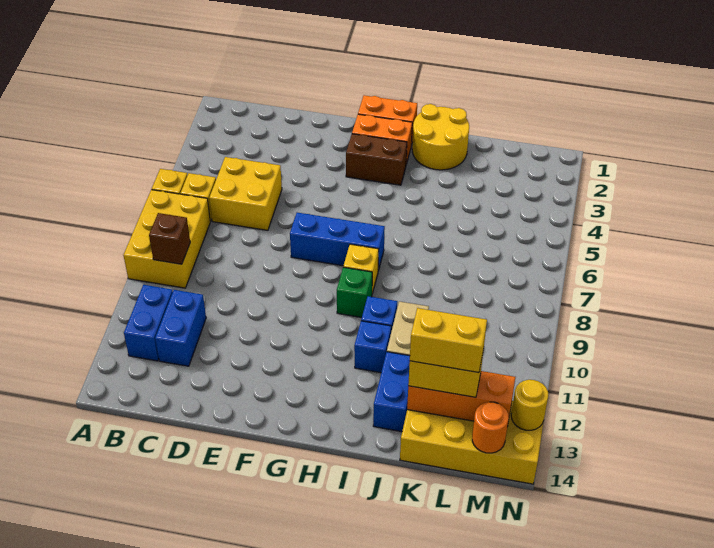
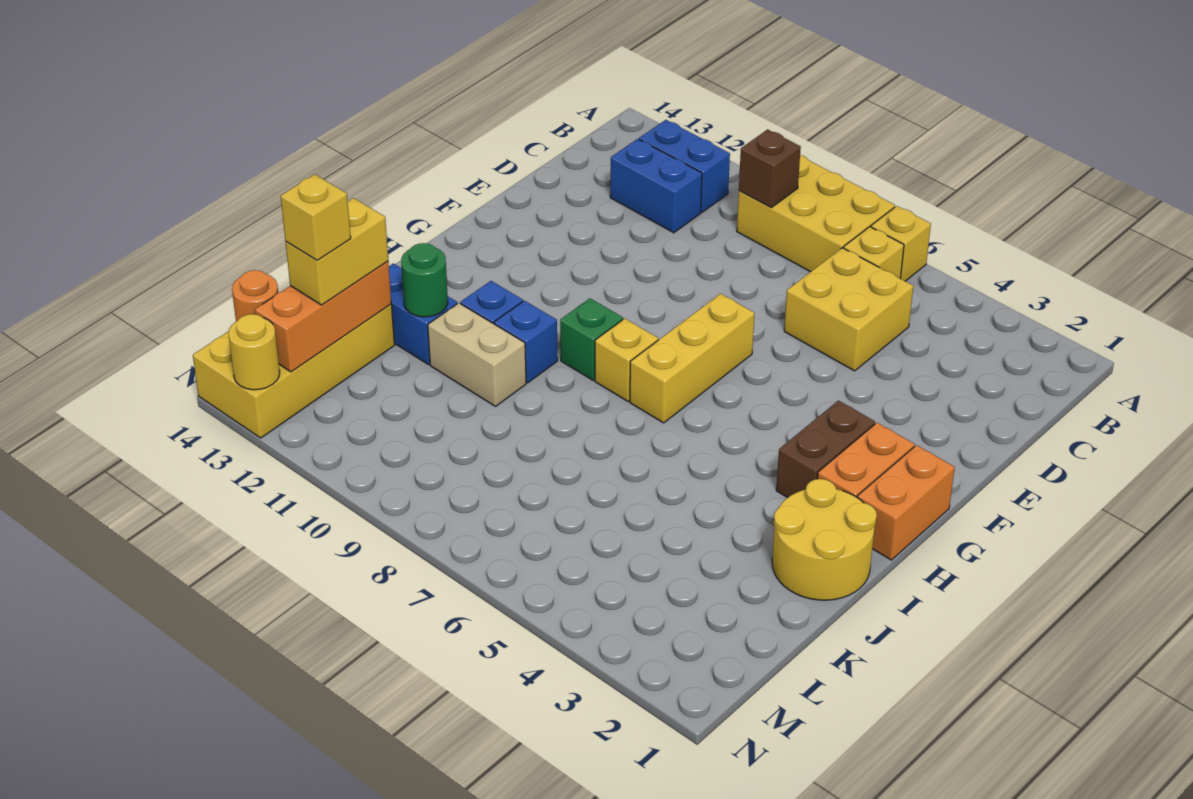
blue 1x3 brick [290,213,385,271] -> yellow 1x3 brick [630,294,755,423]
none -> green 1x1 round brick [401,243,448,317]
yellow 1x2 brick [410,308,487,373] -> yellow 1x1 brick [281,174,351,260]

